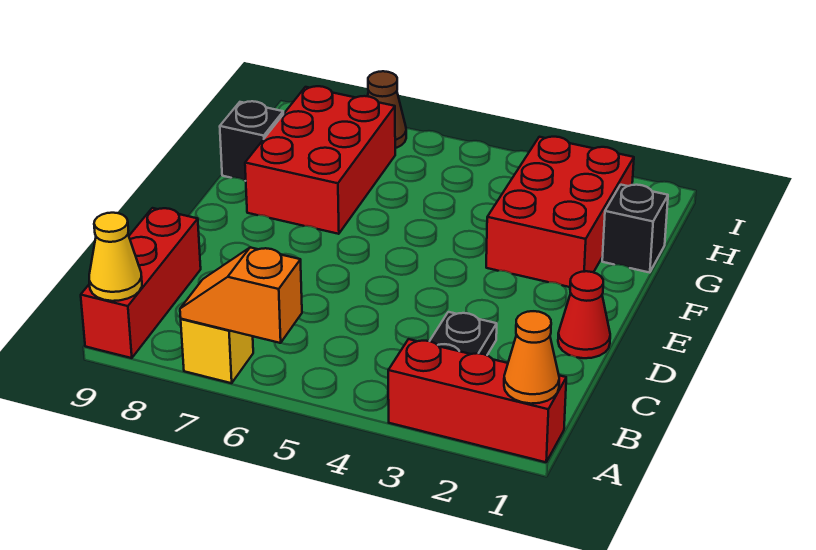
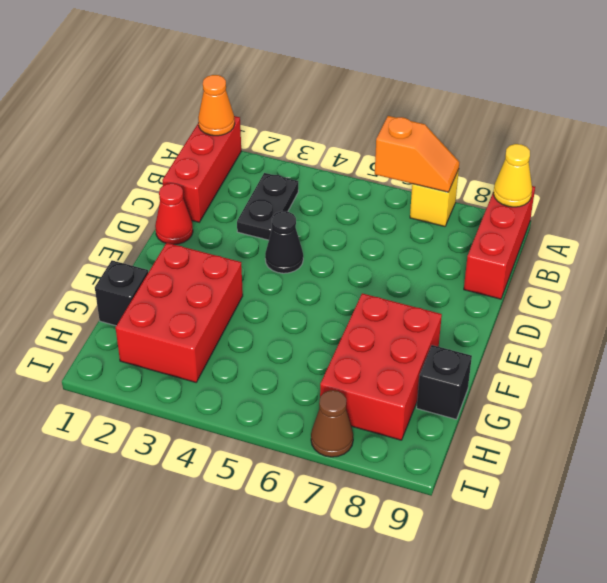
red 1x3 brick [388,339,566,462] -> red 1x3 brick turned to [162,116,241,222]
none -> black 1x1 cone [265,211,303,273]

